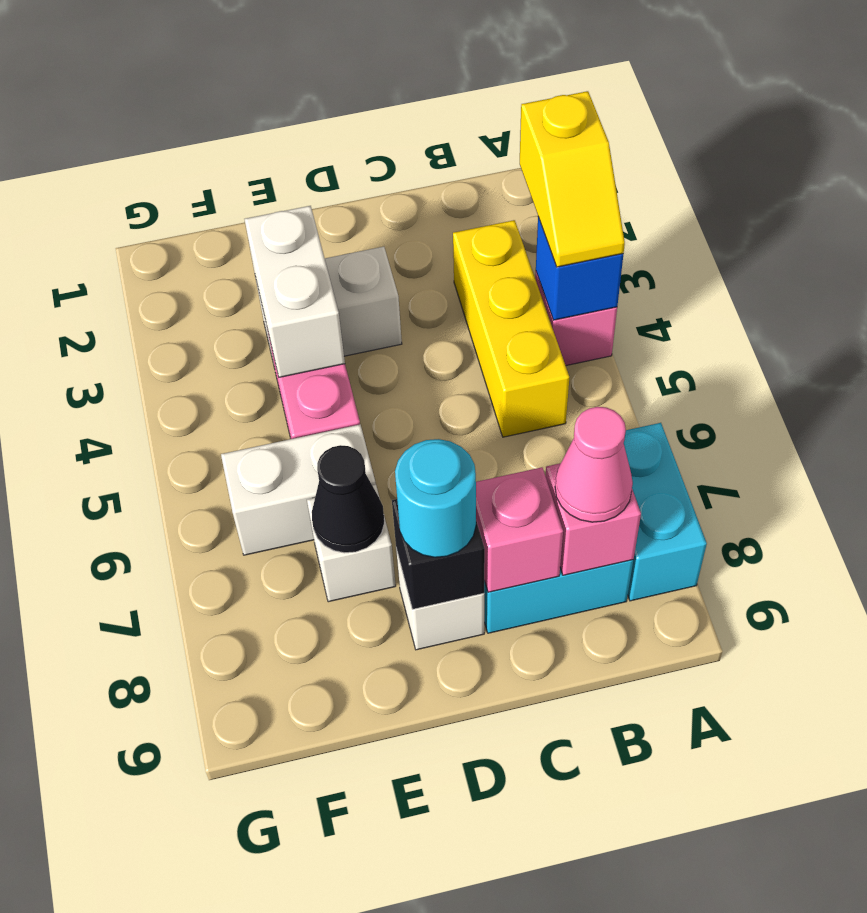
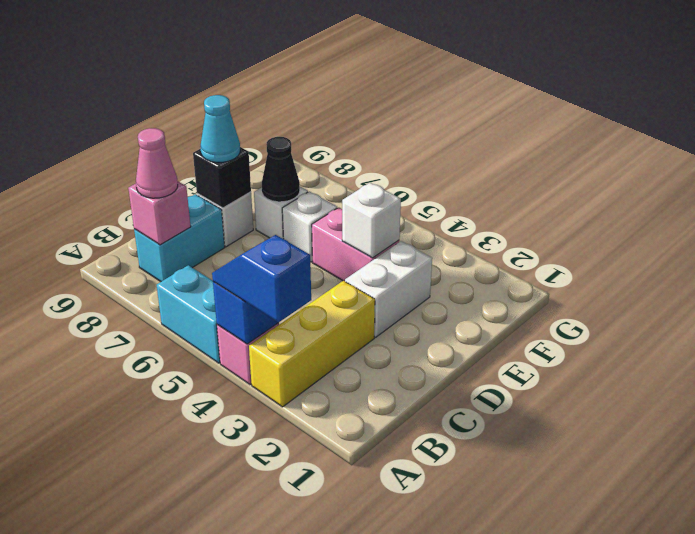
yellow 1x2 slope [520,91,625,267] -> blue 1x2 slope [212,235,311,323]
cyan 1x2 brick [624,423,707,601] -> cyan 1x2 brick moved to [157,265,220,363]
yellow 1x3 brick [453,220,569,437] -> yellow 1x3 brick turned to [249,281,375,407]
pink 1x1 brick [476,467,563,592] -> none
cyan 1x1 round brick [395,439,476,557] -> cyan 1x1 cone [200,95,240,162]
white 1x2 brick [245,206,345,377] -> white 1x1 brick [342,183,401,258]
white 1x2 brick [221,425,376,555] -> white 1x1 brick [282,191,337,262]

